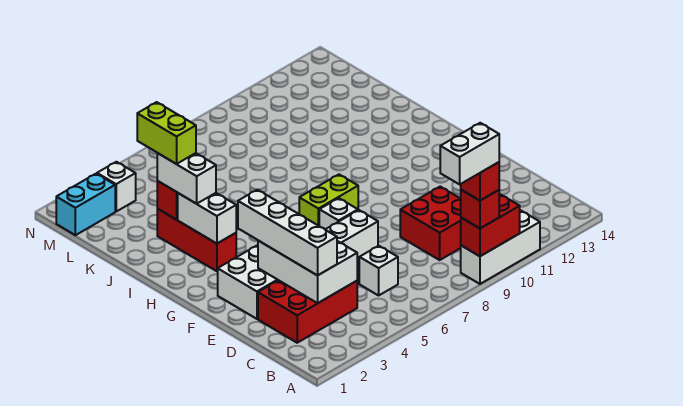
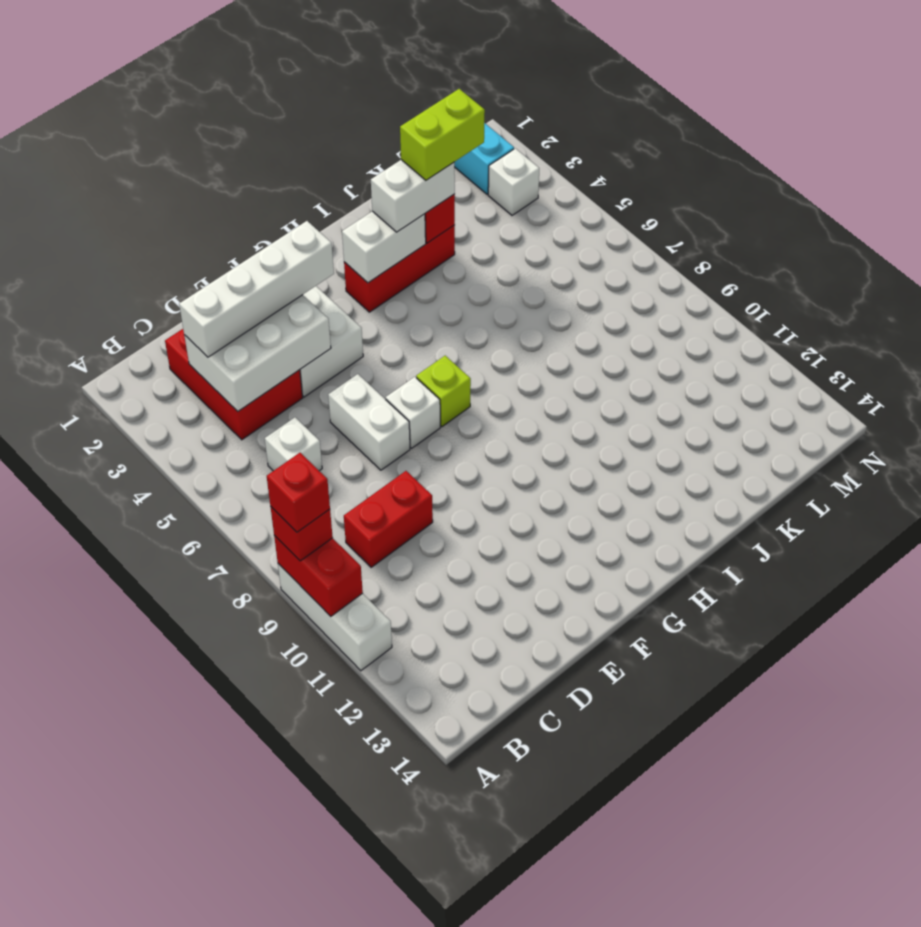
white 1x2 brick [440,123,499,184] -> none
red 2x2 brick [400,187,461,260] -> red 1x2 brick [344,471,433,567]
lime 1x2 brick [299,175,358,226] -> lime 1x1 brick [416,356,471,427]

